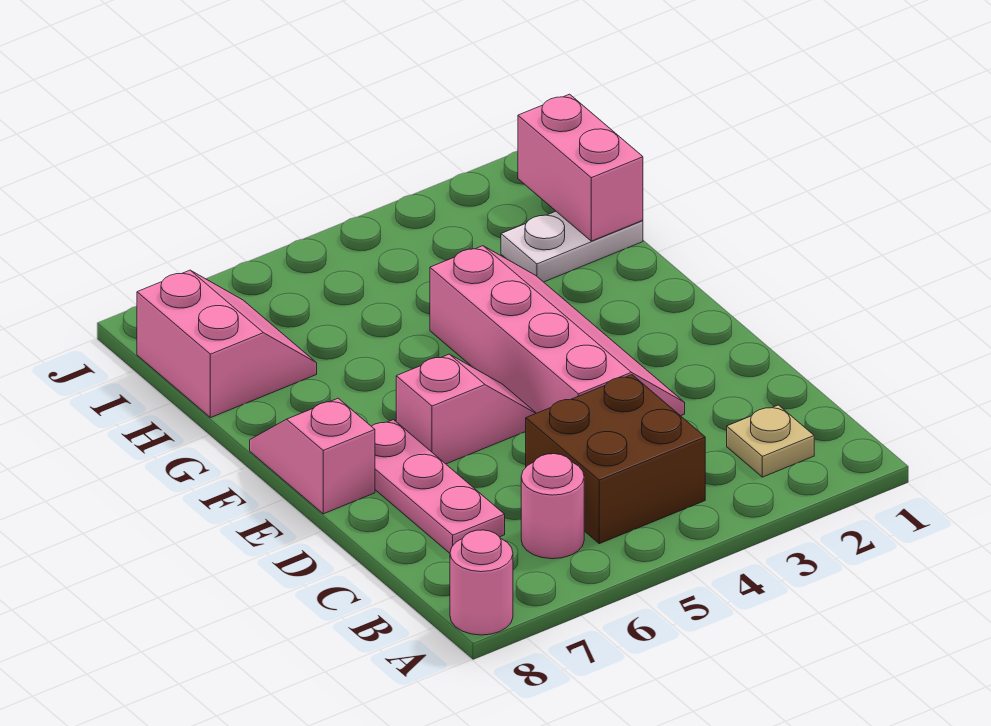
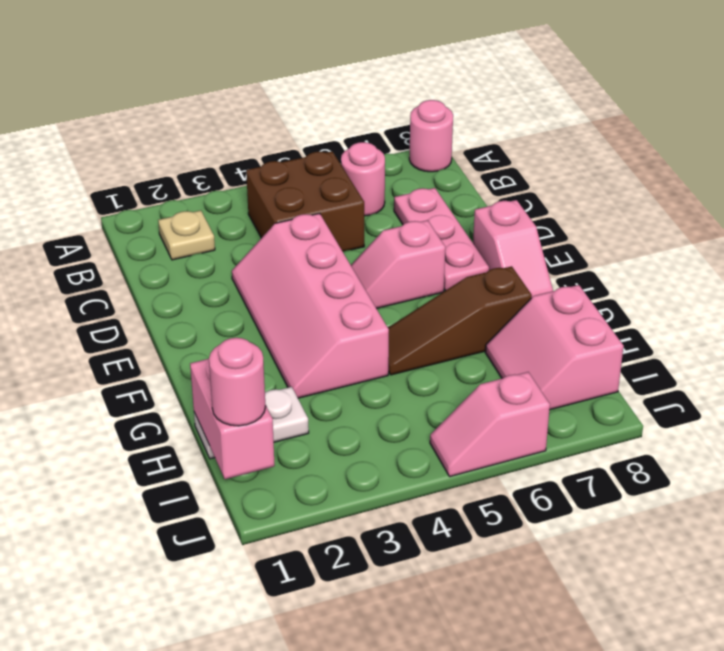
none -> brown 1x3 slope [388,266,532,375]
none -> pink 1x1 round brick [209,338,266,426]
none -> pink 1x2 slope [430,372,550,477]

